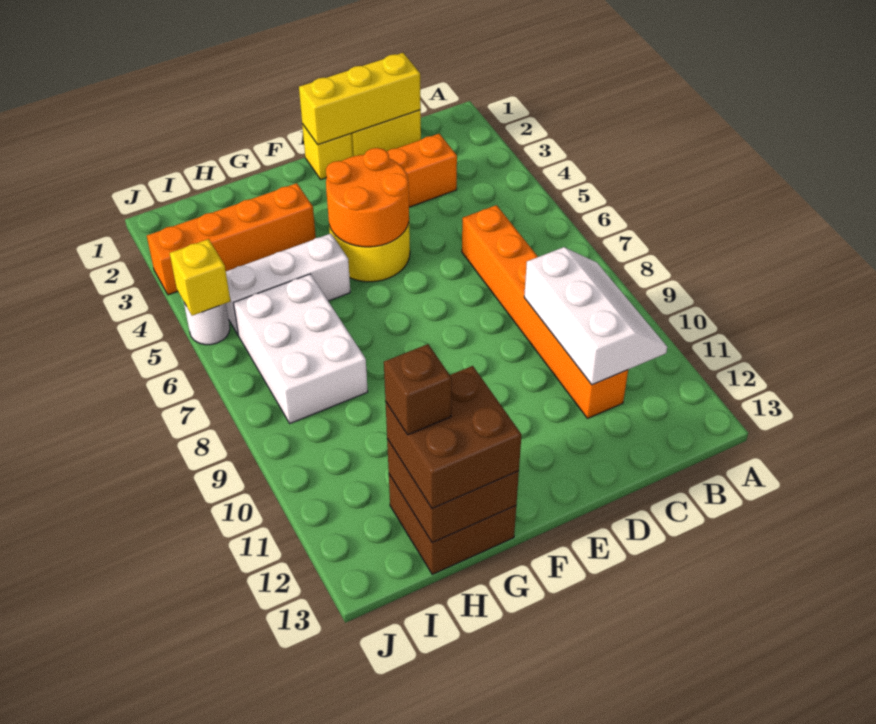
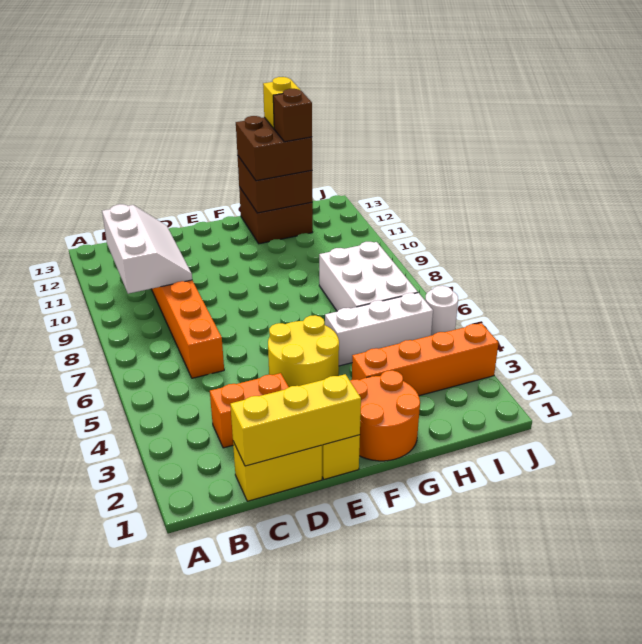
white 2x3 slope [524,247,667,385] -> white 2x3 slope turned to [102,204,192,294]
orange 2x2 round brick [326,148,409,247] -> orange 2x2 round brick moved to [350,370,420,461]
yellow 1x1 brick [170,239,230,316] -> yellow 1x1 brick moved to [263,77,300,128]

